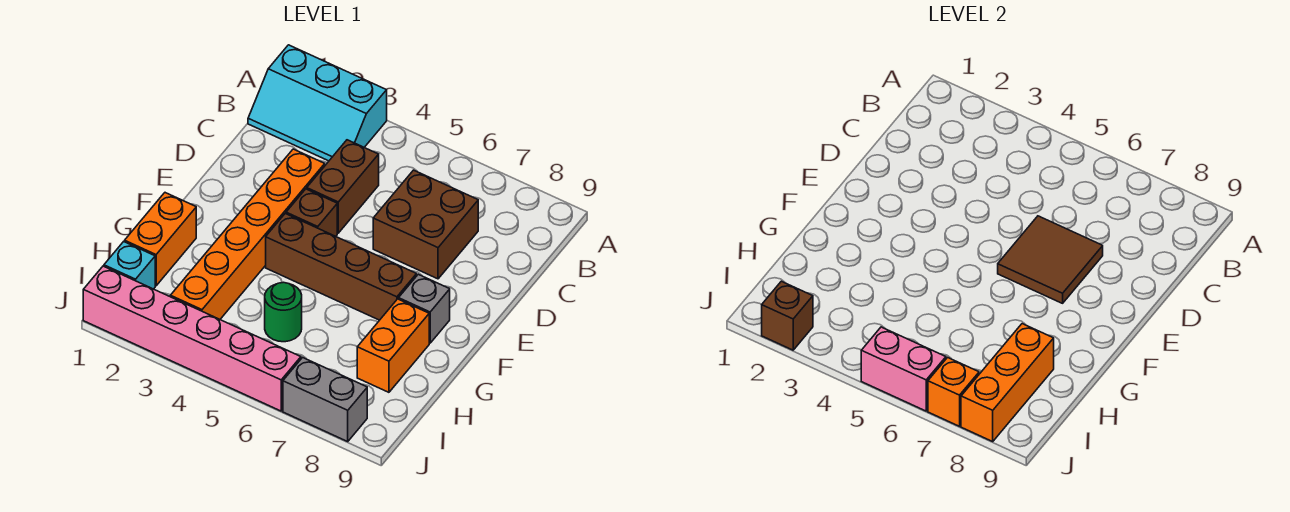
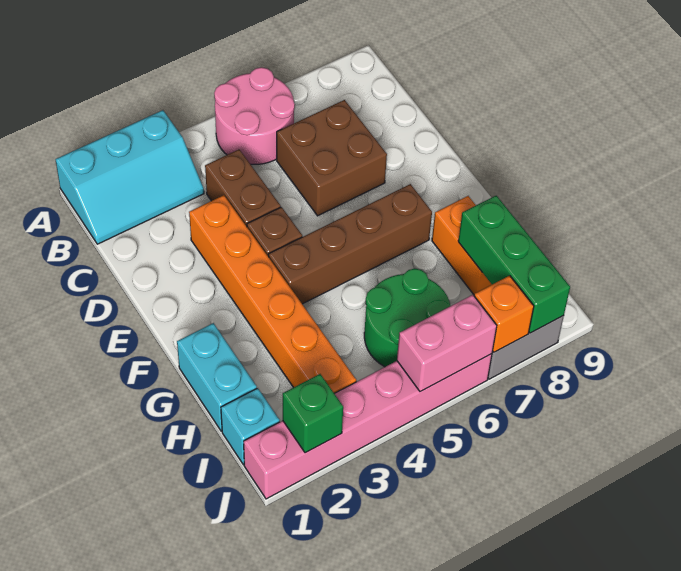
none -> pink 2x2 round brick [214,67,295,164]
brown 2x2 tile [998,216,1103,303] -> none
grey 1x1 brick [399,274,450,343] -> none
orange 1x2 brick [125,193,196,286] -> cyan 1x2 brick [177,323,257,431]
green 1x1 round brick [265,282,302,342] -> green 2x2 round brick [364,269,450,367]
orange 1x3 brick [961,324,1054,441] -> green 1x3 brick [458,196,570,333]
brown 1x1 brick [762,281,813,350] -> green 1x1 brick [283,374,343,453]

